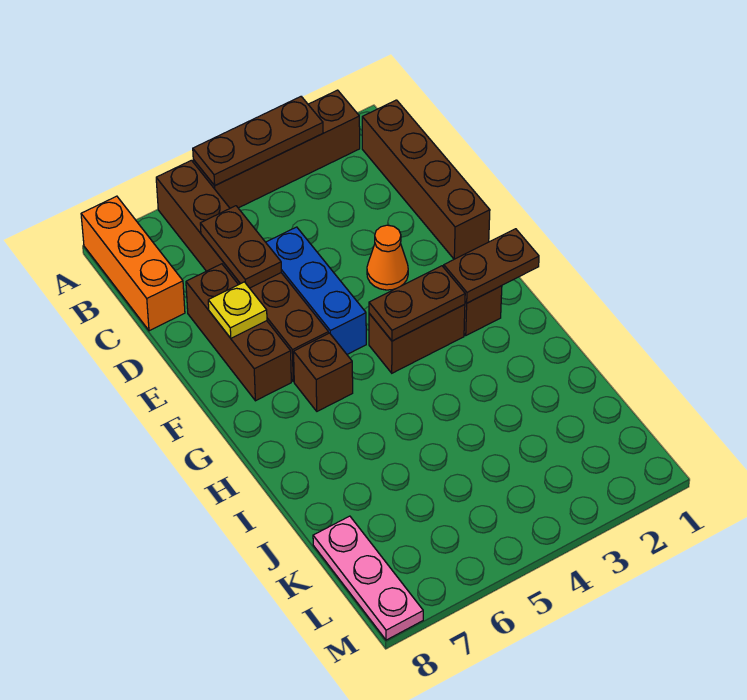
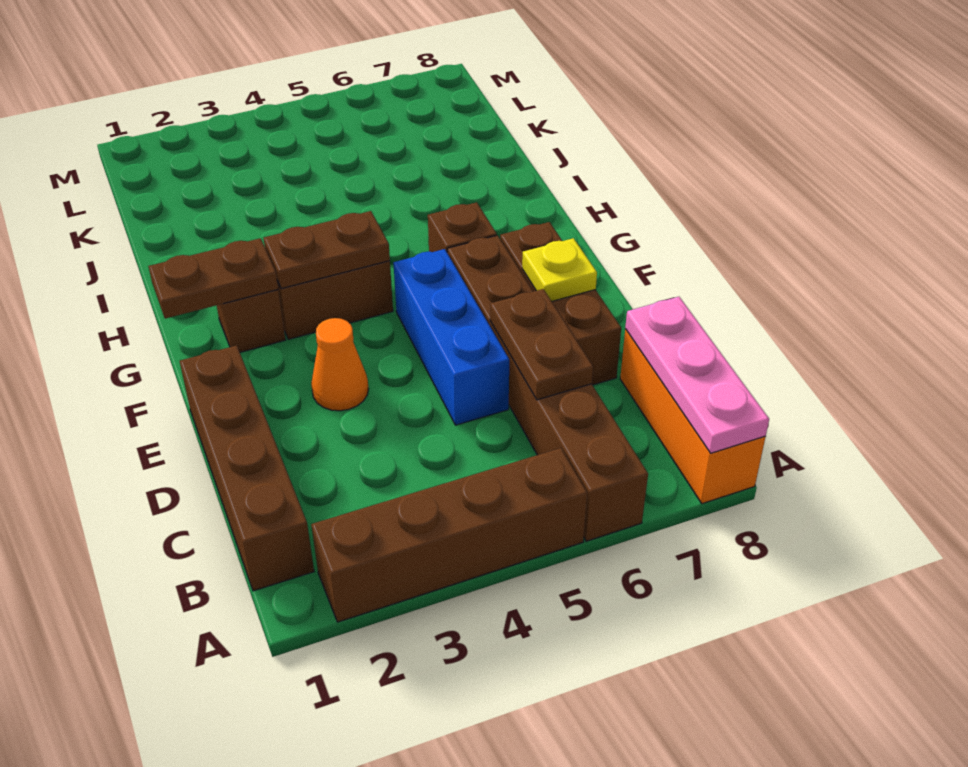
brown 1x3 plate [193,97,323,186] -> none
pink 1x3 plate [313,516,423,640] -> pink 1x3 plate moved to [625,297,769,453]

